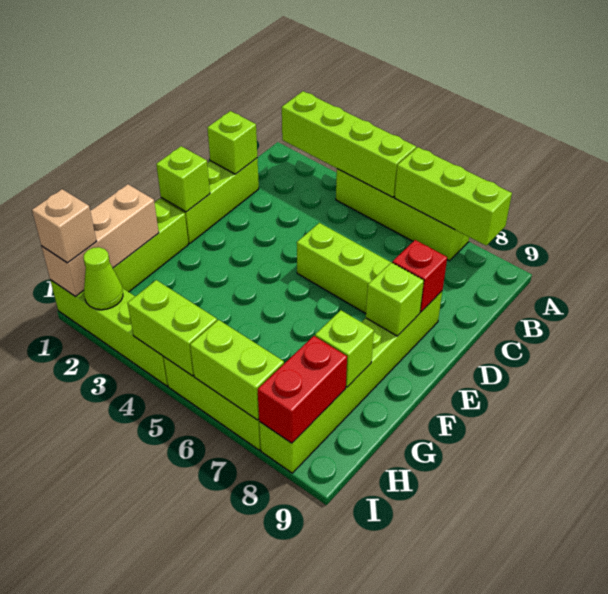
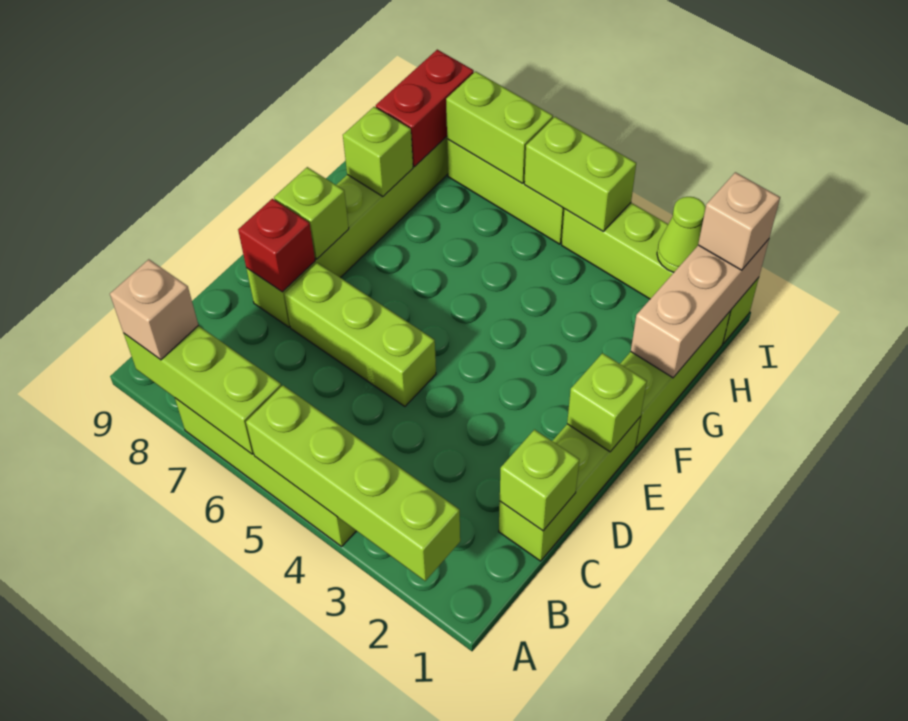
none -> tan 1x1 brick [110,259,198,360]

